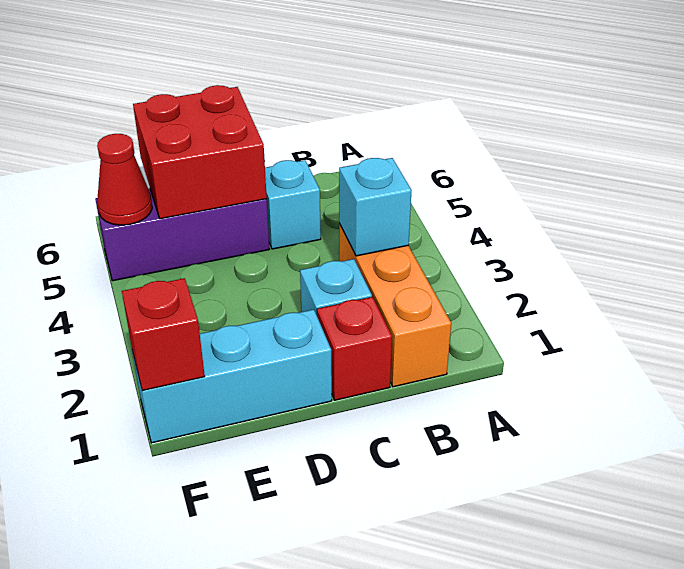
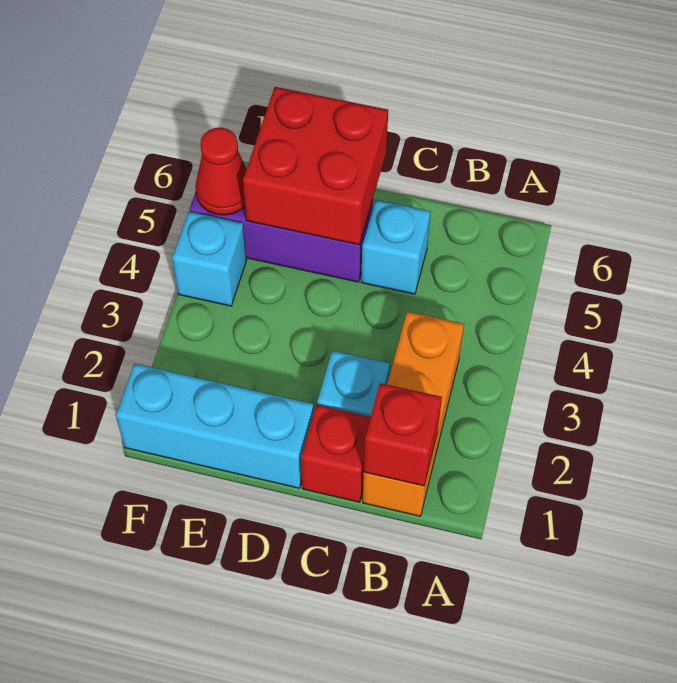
cyan 1x1 brick [339,158,412,256] -> cyan 1x1 brick moved to [172,211,247,306]
red 1x1 brick [122,278,205,391] -> red 1x1 brick moved to [364,383,442,486]

